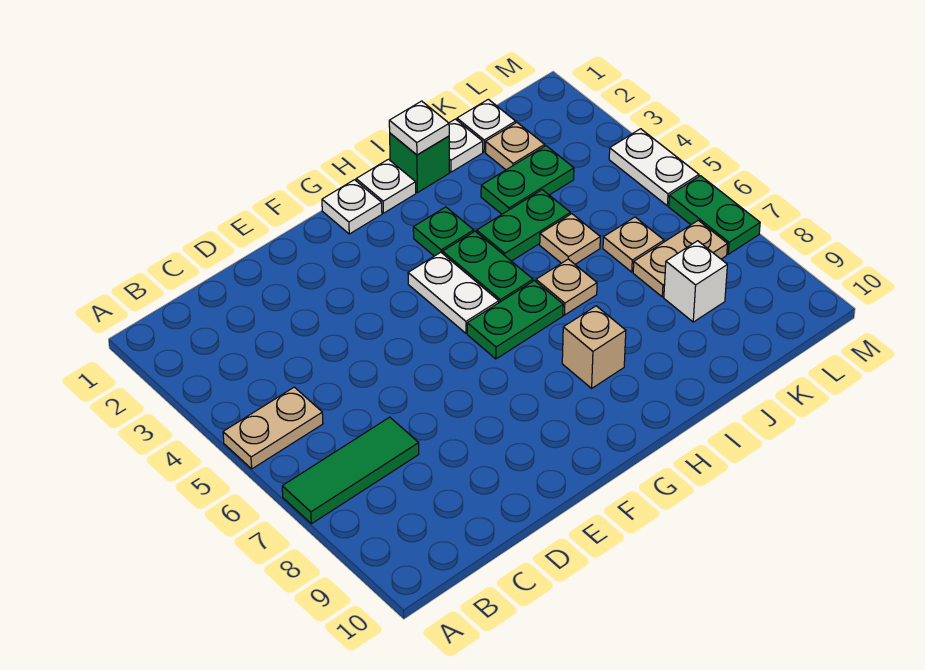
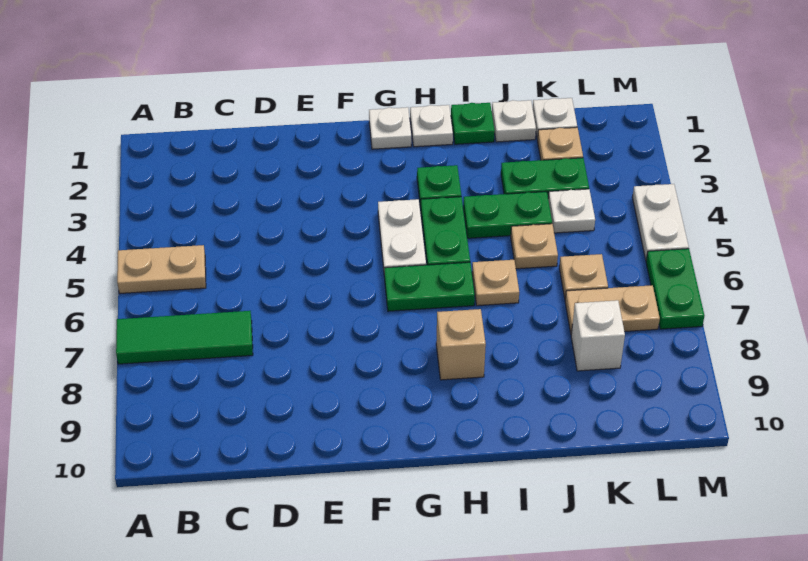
green 1x1 brick [390,133,449,193] -> green 1x1 plate [451,103,495,144]
white 1x1 plate [389,101,449,155] -> white 1x1 plate moved to [548,189,595,233]

